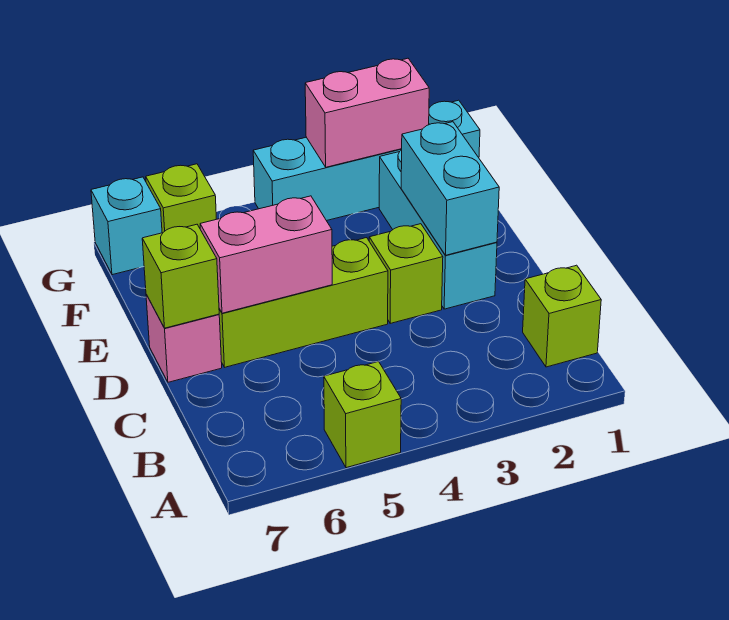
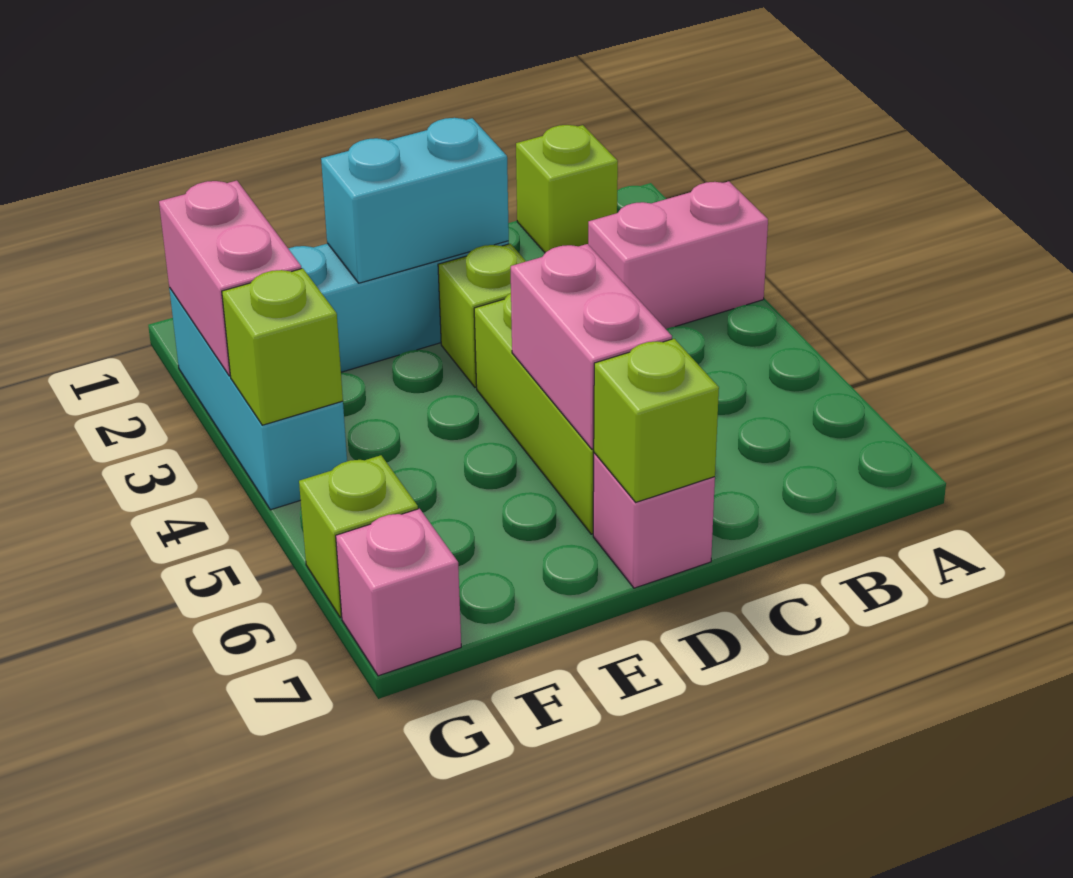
none -> pink 1x2 brick [588,181,768,329]
lime 1x1 brick [324,362,401,468] -> lime 1x1 brick moved to [222,268,343,425]
cyan 1x4 brick [253,100,480,221] -> cyan 1x3 brick [169,288,347,510]
cyan 1x1 brick [91,177,162,275] -> pink 1x1 brick [336,509,461,676]

